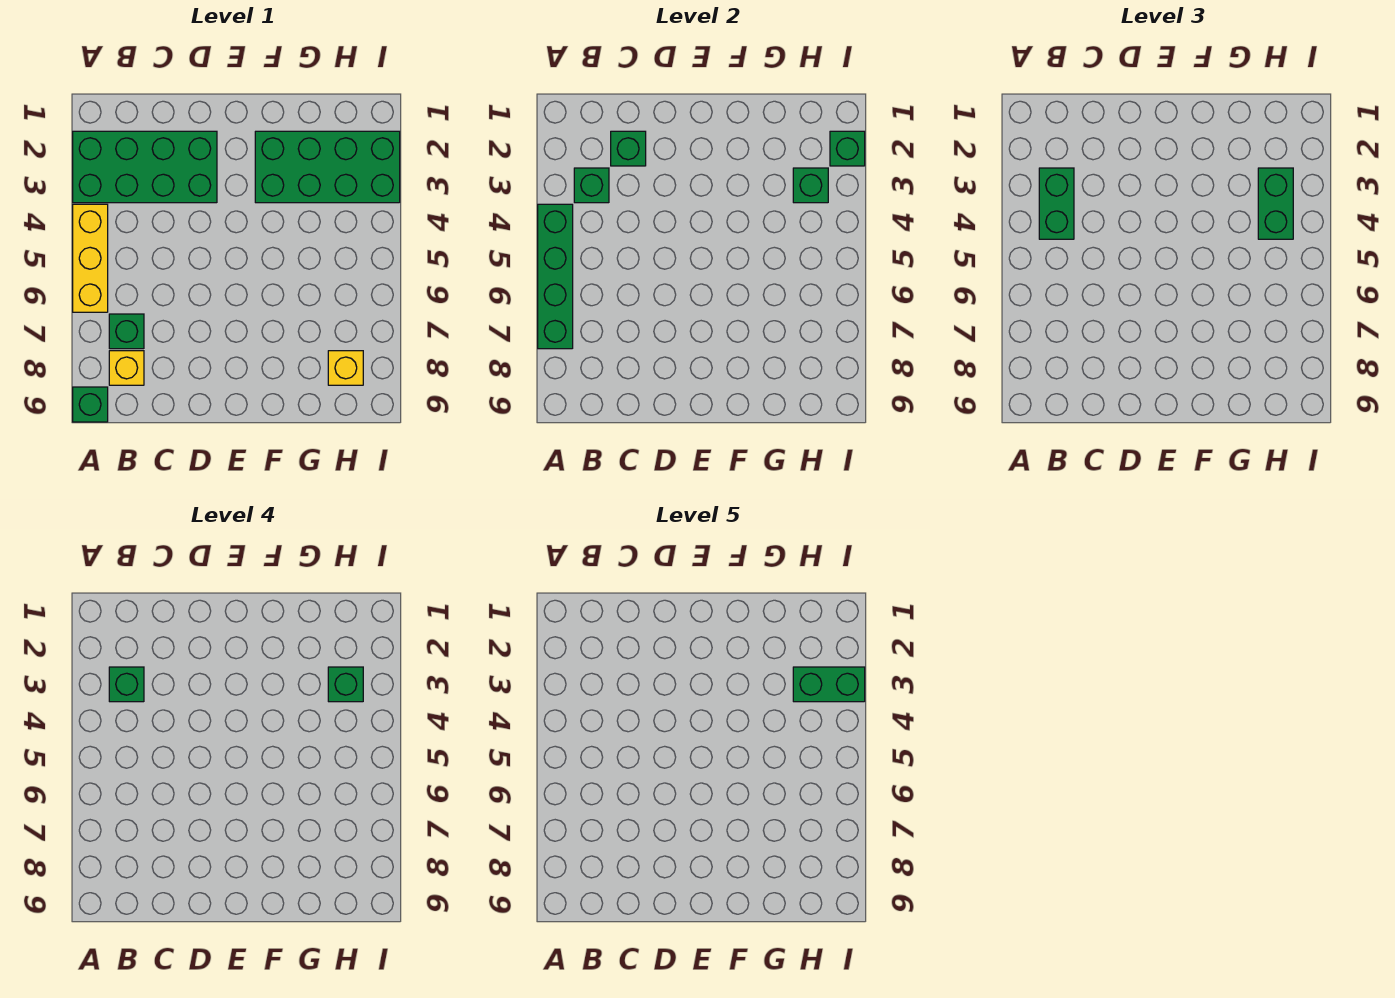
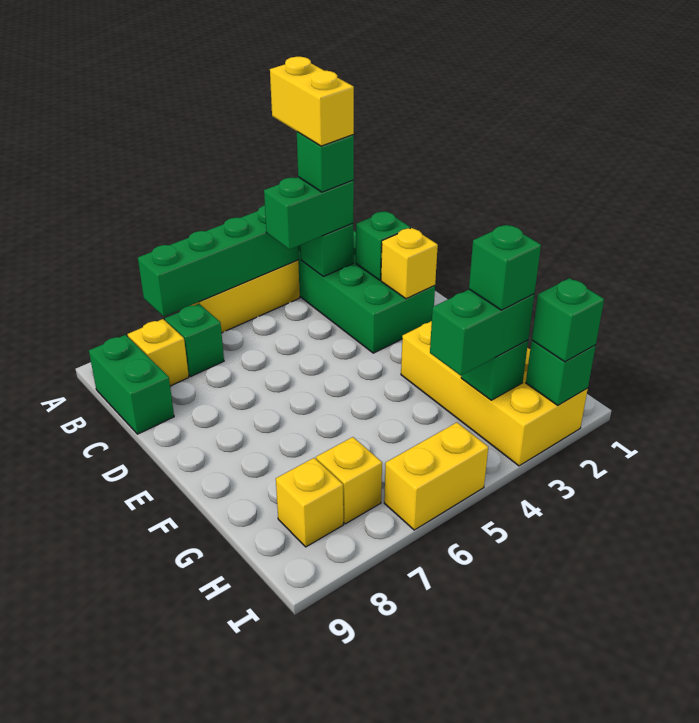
none -> yellow 1x2 brick [270,57,354,146]
green 1x1 brick [73,387,108,422] -> green 1x1 brick moved to [532,278,604,362]
none -> yellow 1x1 brick [381,228,438,299]
green 2x4 brick [255,131,400,203] -> yellow 2x4 brick [401,321,588,466]
green 1x2 brick [793,667,865,702] -> green 1x2 brick moved to [89,335,174,434]
none -> yellow 1x1 brick [316,437,382,524]
none -> yellow 1x2 brick [384,423,488,530]

